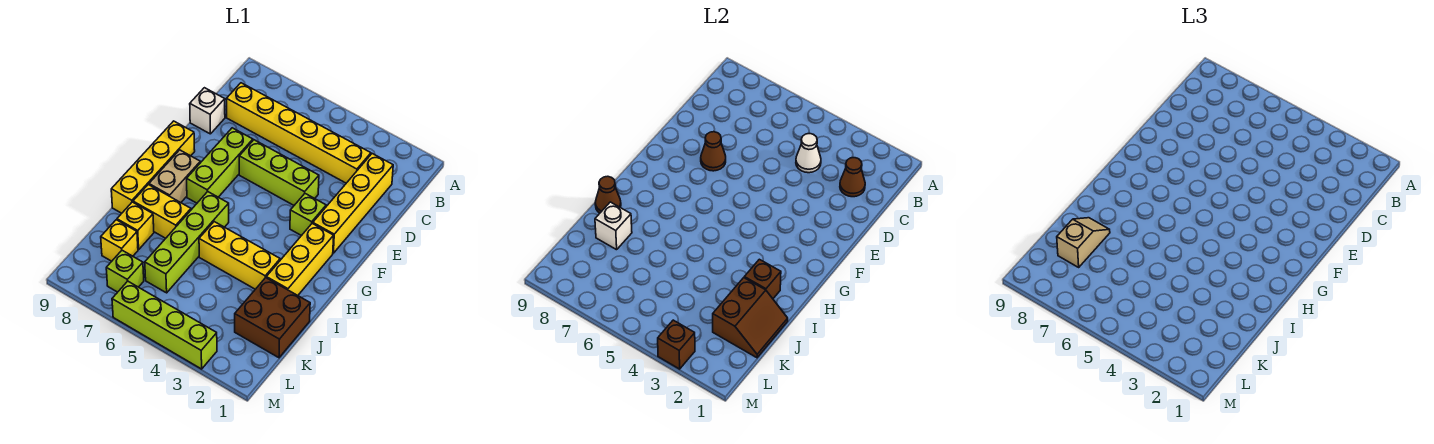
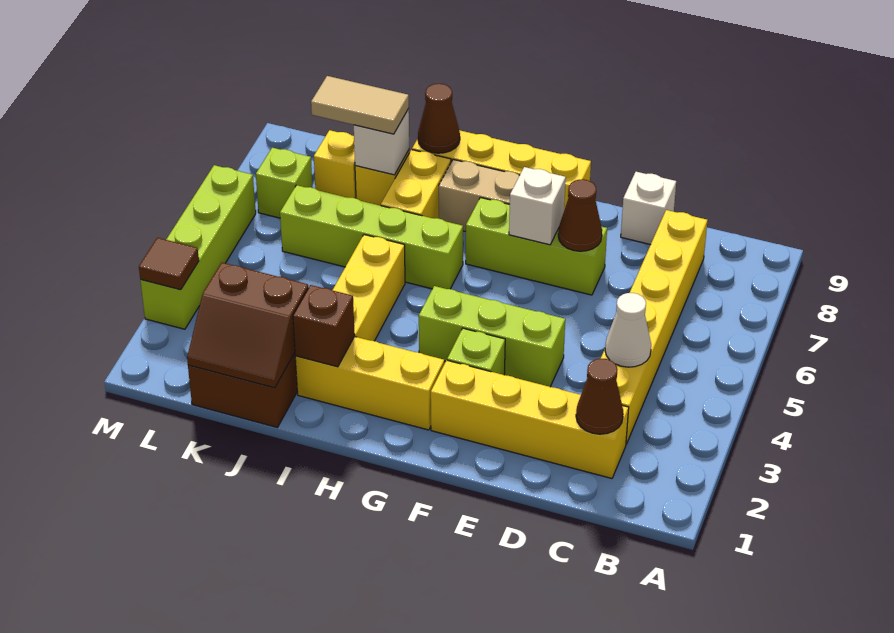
lime 1x3 brick [239,140,319,205] -> lime 1x3 brick turned to [419,286,565,387]
none -> white 1x1 brick [509,167,566,245]
tan 1x2 slope [1057,218,1110,267] -> tan 1x2 tile [311,76,409,134]
brown 1x1 brick [658,320,695,369] -> brown 1x1 tile [139,238,199,290]

